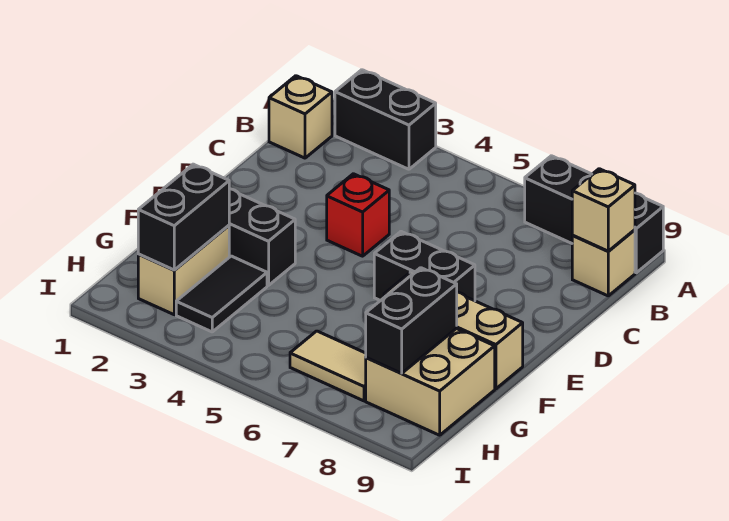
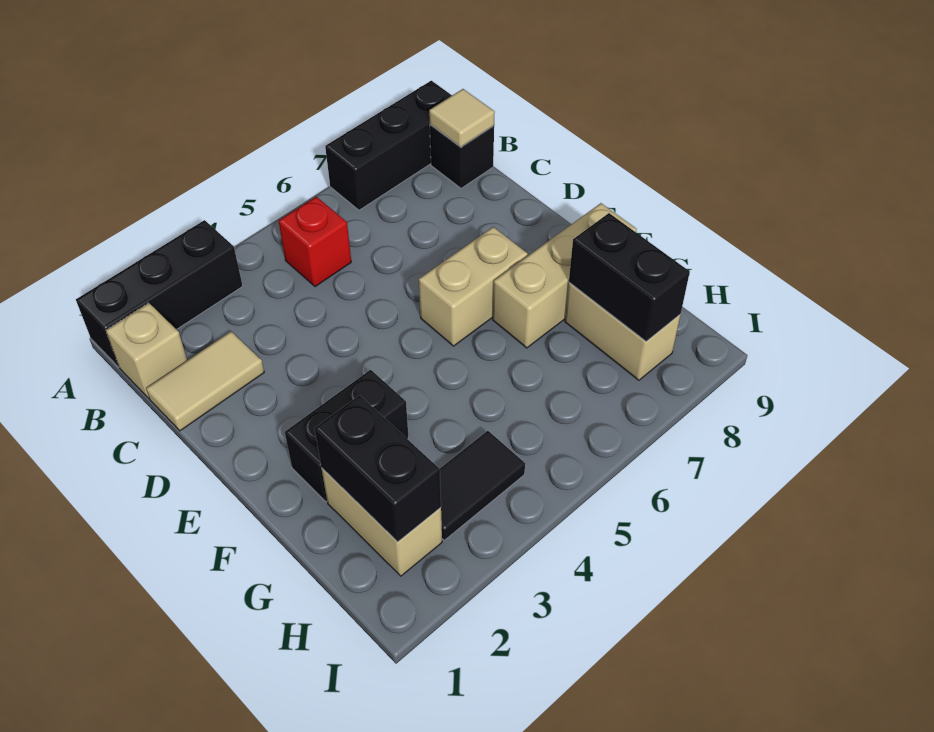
black 1x2 brick [335,70,436,169] -> black 1x3 brick [76,220,243,367]
tan 1x1 brick [572,230,635,296] -> black 1x1 brick [430,125,494,188]
tan 1x1 brick [572,169,635,251] -> tan 1x1 tile [429,89,495,147]
red 1x1 brick [327,174,389,256] -> red 1x1 brick moved to [279,197,351,287]
black 1x2 brick [374,232,475,301] -> tan 1x2 brick [419,227,528,346]
black 1x2 tile [176,256,267,332] -> black 1x2 tile turned to [440,431,525,540]
tan 2x2 brick [366,329,495,435] -> tan 1x2 brick [565,283,681,380]
tan 1x2 tile [290,331,366,401] -> tan 1x2 tile moved to [146,332,264,431]

